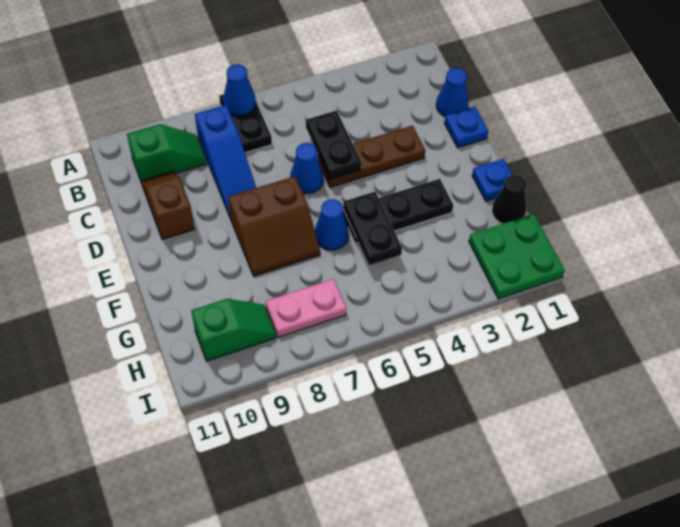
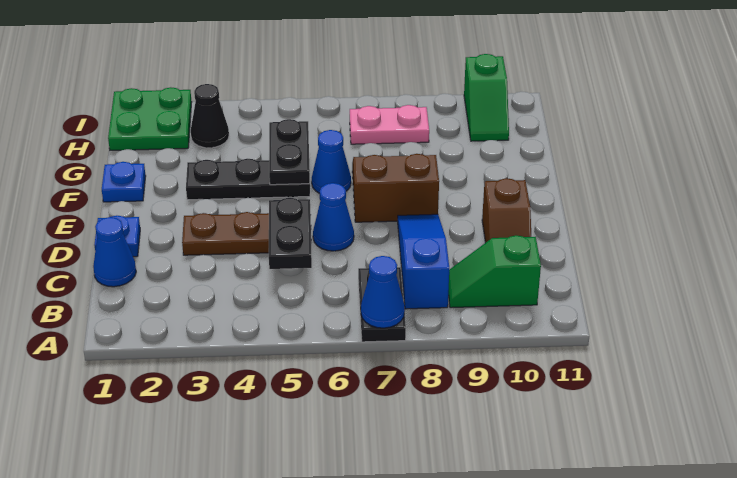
black 1x1 cone [492,175,526,224] -> black 1x1 cone moved to [191,84,229,148]
green 1x2 slope [191,299,276,361] -> green 1x2 slope turned to [464,54,509,141]

